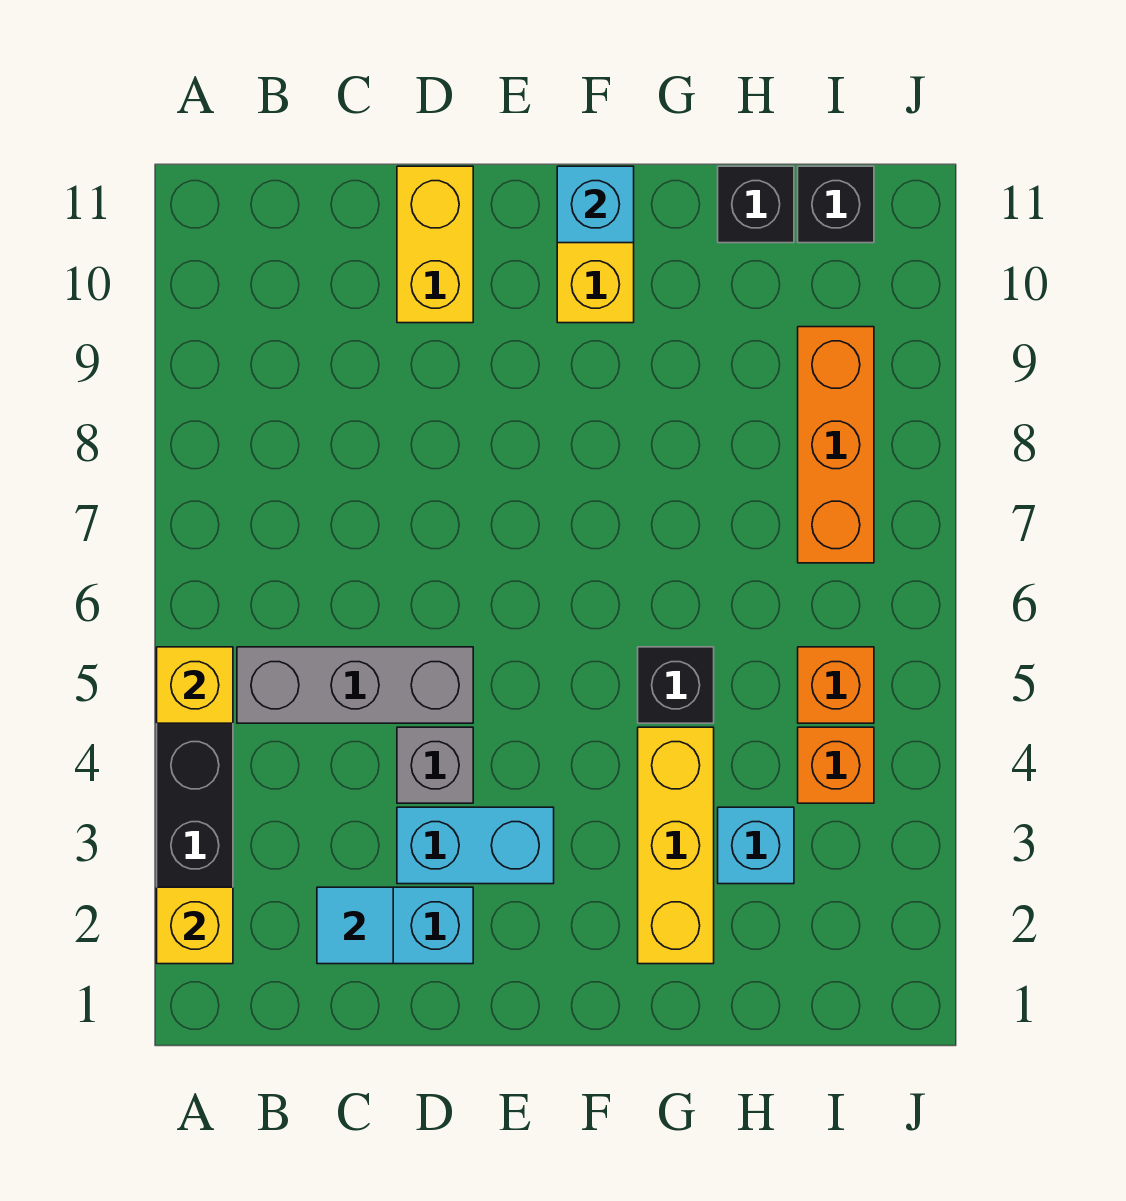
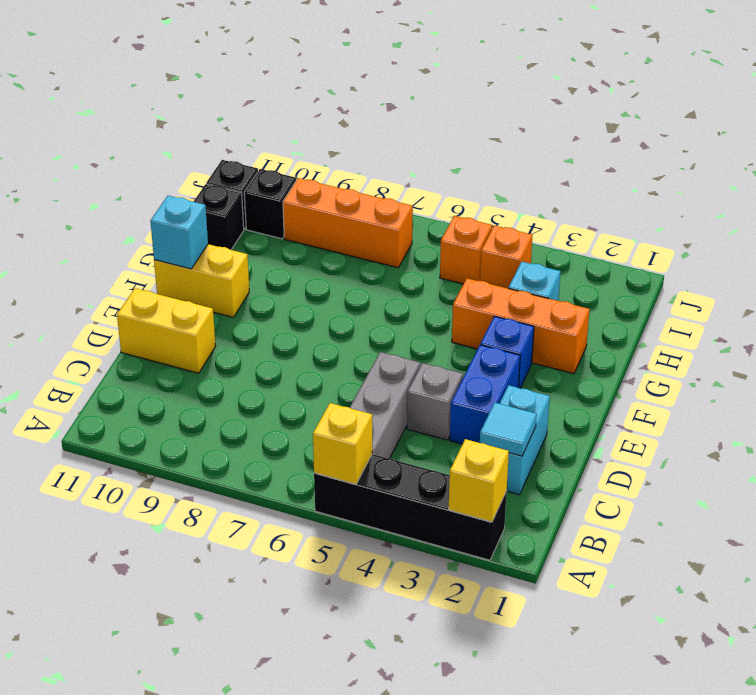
cyan 1x2 brick [397,807,554,884] -> blue 1x2 brick [450,345,520,444]
none -> blue 1x1 brick [480,316,534,388]
yellow 1x3 brick [638,727,714,964] -> orange 1x3 brick [452,278,590,374]
black 1x1 brick [638,647,714,723] -> black 1x1 brick moved to [244,169,296,239]

